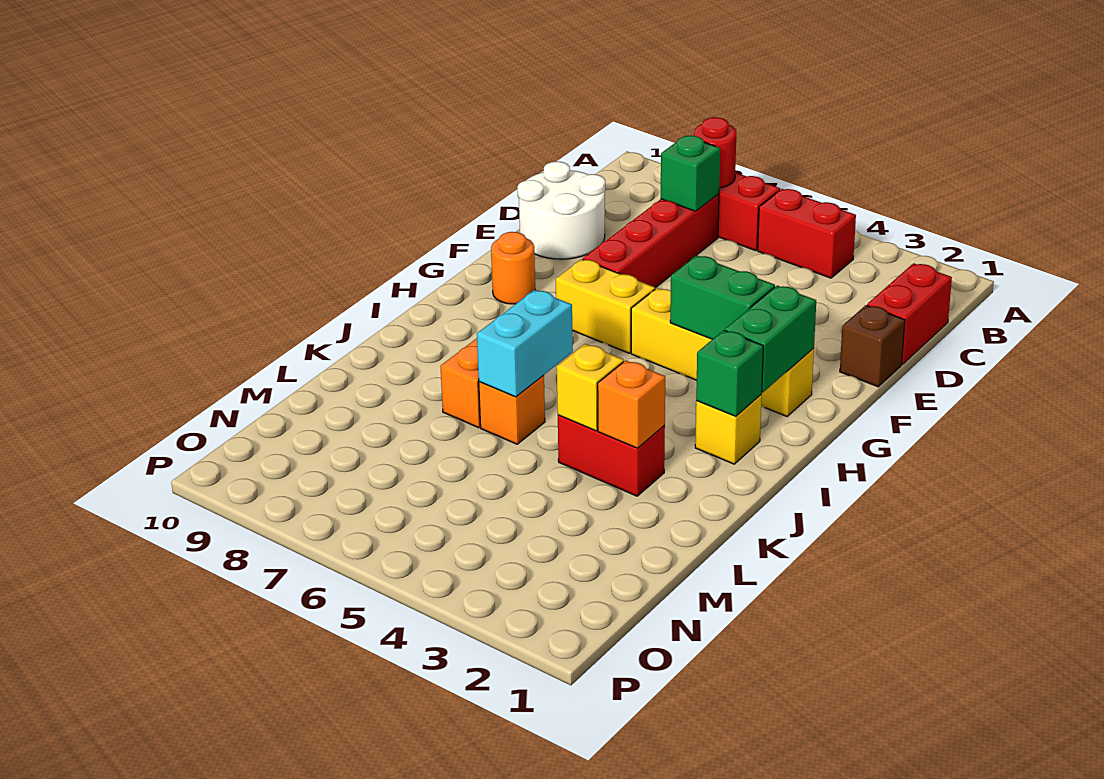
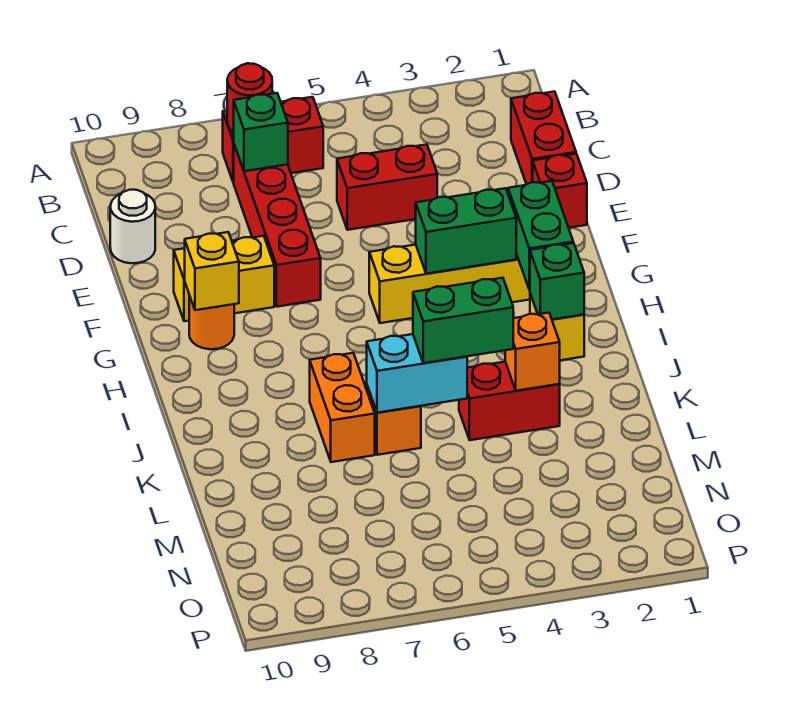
red 1x2 brick [758,189,856,278] -> red 1x2 brick moved to [337,144,437,230]
white 2x2 round brick [517,162,605,259] -> white 1x1 round brick [110,190,155,263]
brown 1x1 brick [840,305,905,387] -> red 1x1 brick [533,154,587,228]
yellow 1x2 brick [556,259,655,353] -> yellow 1x2 brick moved to [174,236,274,321]
cyan 1x2 brick [477,290,573,397] -> cyan 1x2 brick turned to [367,334,467,413]
yellow 1x1 brick [557,344,624,431] -> yellow 1x1 brick moved to [185,232,239,310]
none -> green 1x2 brick [413,278,513,363]

